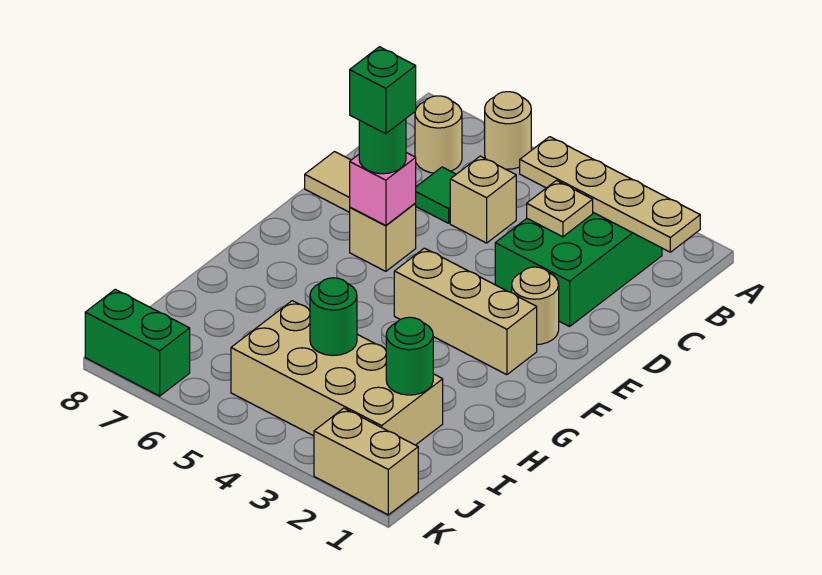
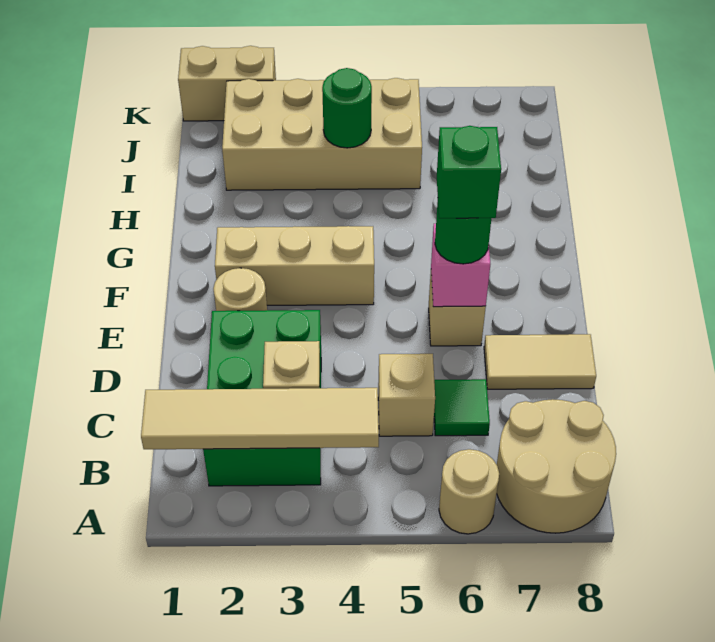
tan 1x4 plate [520,137,700,252] -> tan 1x4 tile [141,388,379,449]
tan 1x1 round brick [415,96,462,173] -> tan 2x2 round brick [497,399,616,533]
green 1x1 round brick [386,317,433,395] -> none
green 1x2 brick [85,289,190,396] -> none

